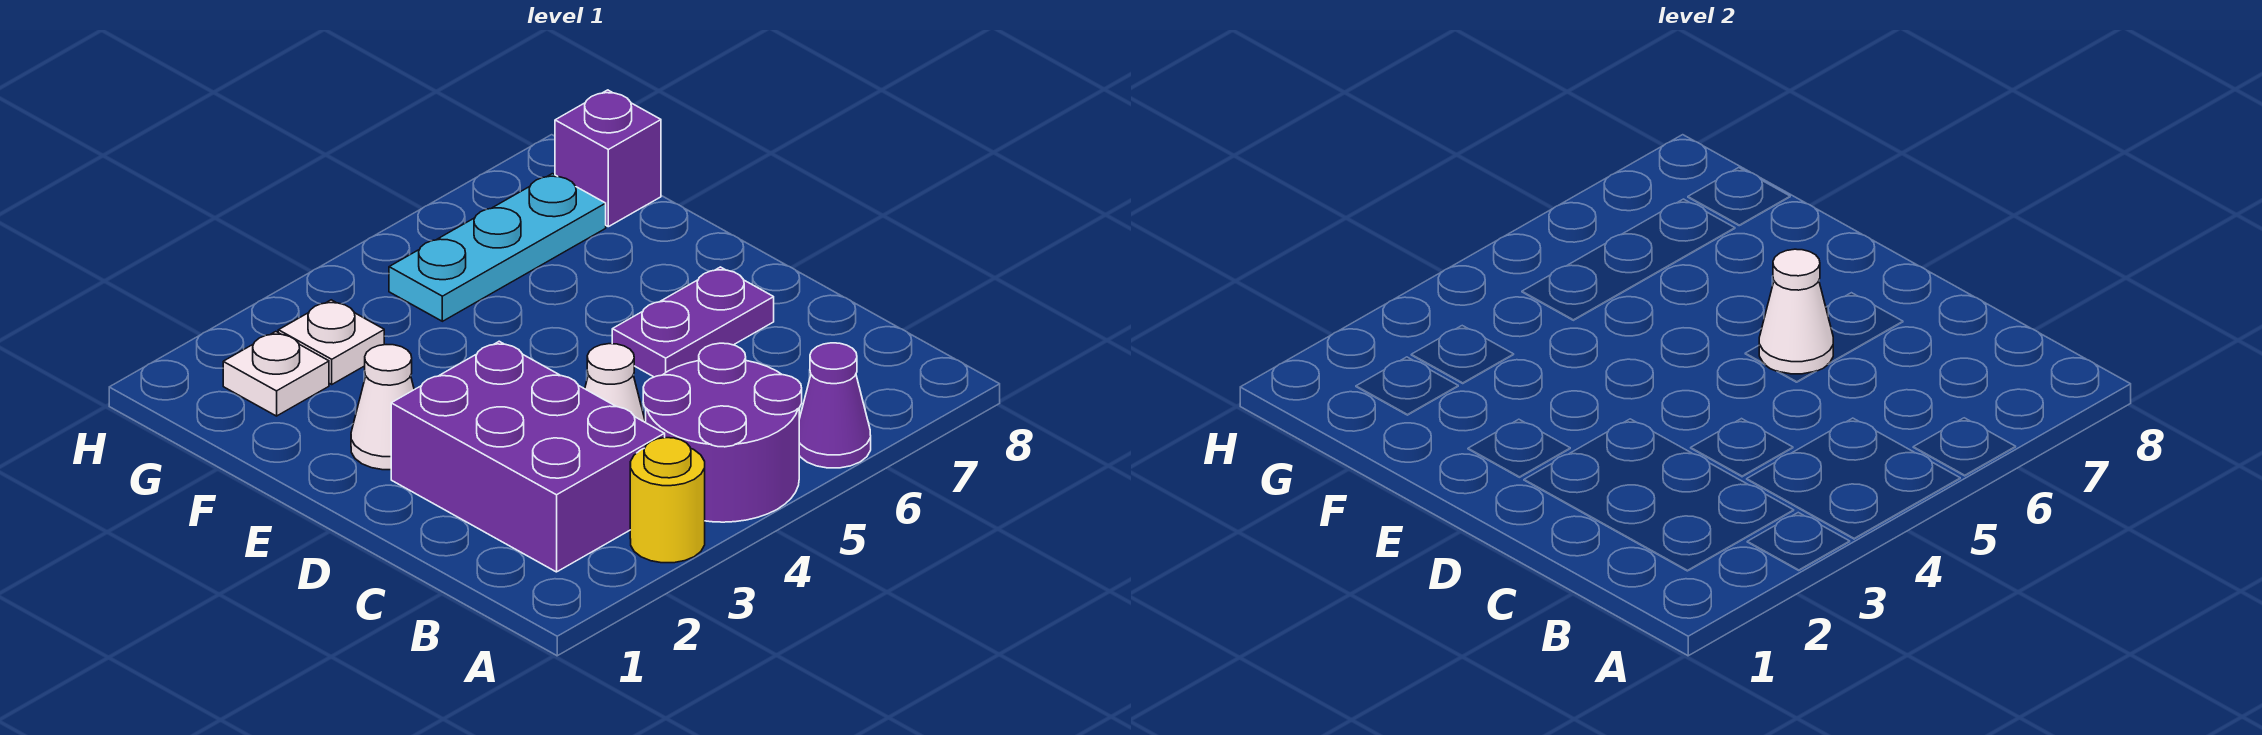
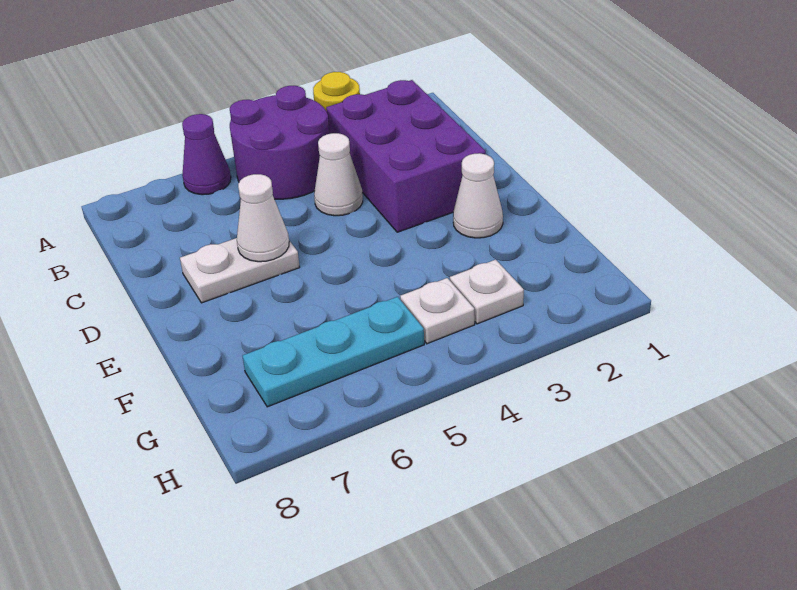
purple 1x2 plate [612,267,774,377] -> white 1x2 plate [180,238,300,303]
white 1x1 plate [223,332,329,416] -> white 1x1 plate moved to [400,278,475,344]
purple 1x1 brick [555,90,661,227] -> none

